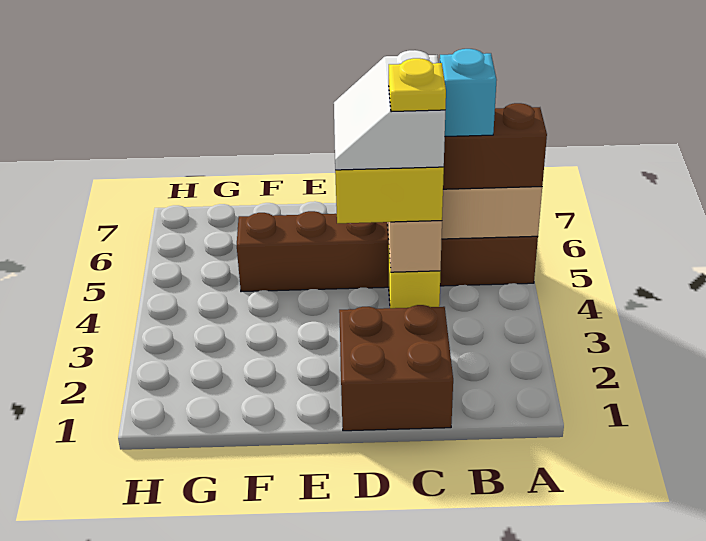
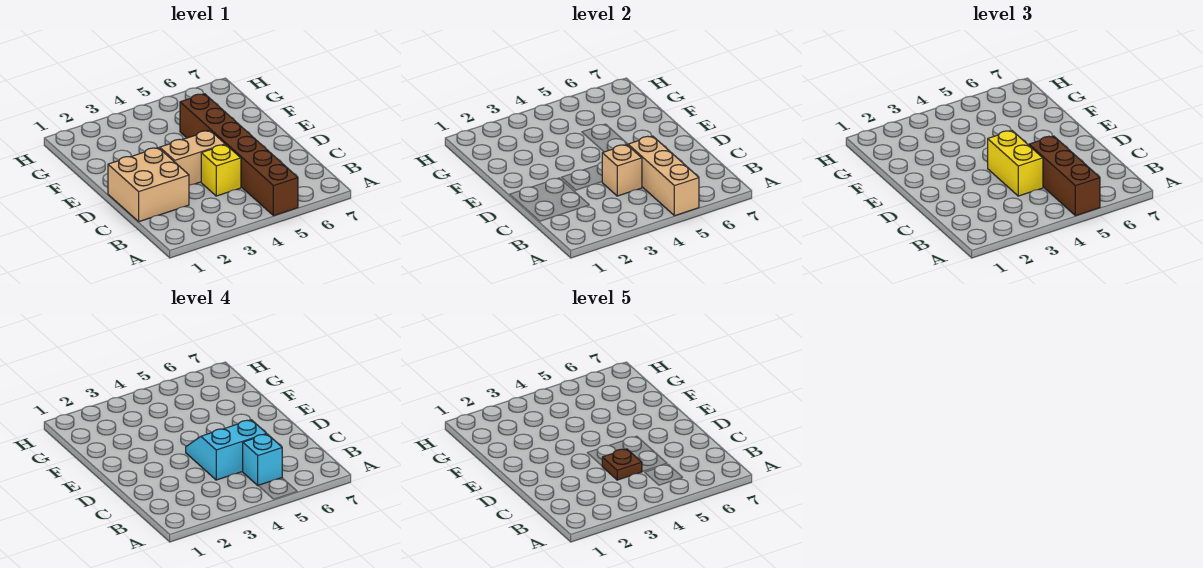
brown 2x2 brick [339,305,453,431] -> tan 2x2 brick [108,148,189,222]
white 2x2 slope [334,50,445,170] -> cyan 2x2 slope [186,420,266,480]
yellow 1x1 plate [389,58,446,112] -> brown 1x1 plate [602,449,642,480]
none -> tan 1x2 brick [160,131,225,185]

